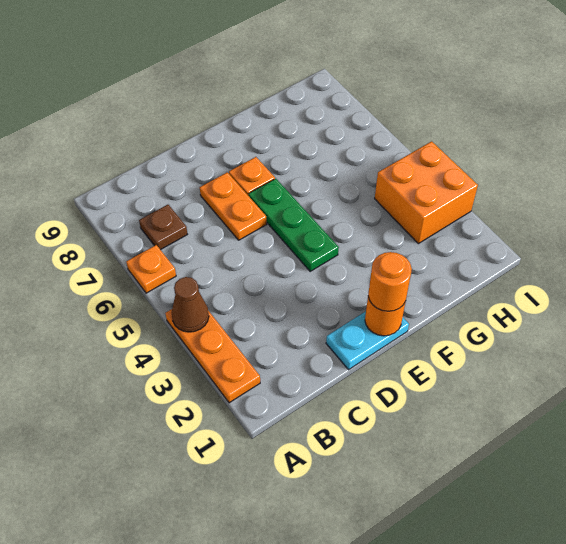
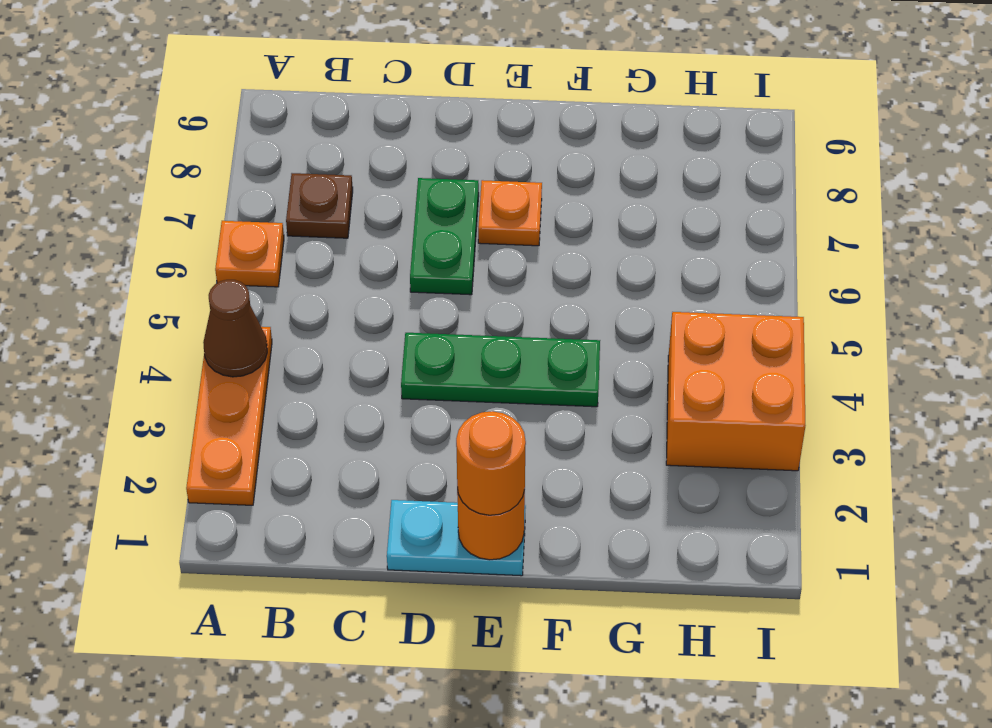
orange 1x2 plate [200,172,267,240] -> green 1x2 plate [410,178,479,295]
green 1x3 plate [249,179,339,271] -> green 1x3 plate turned to [401,333,600,407]

